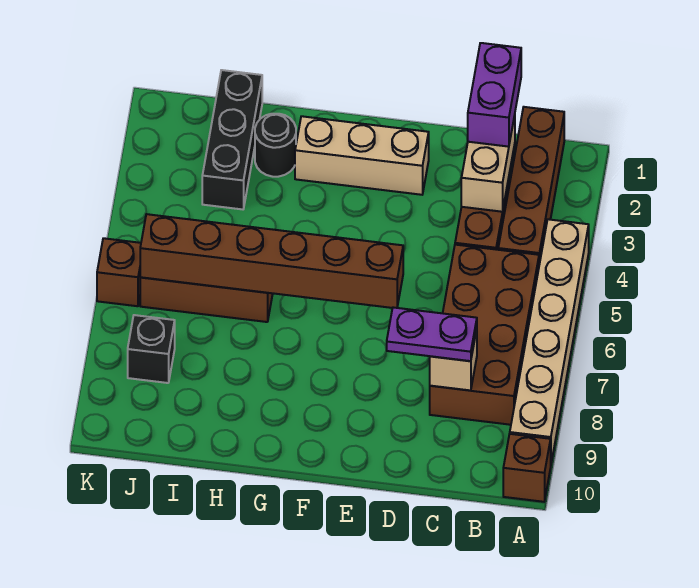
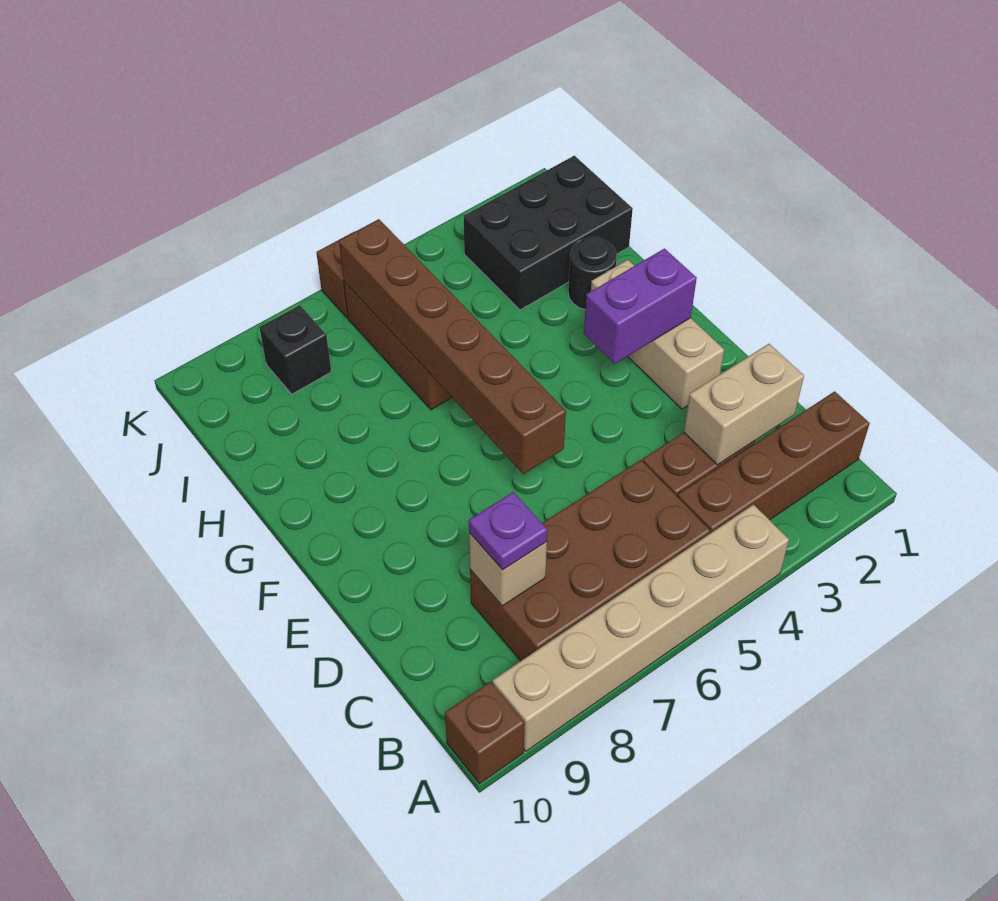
purple 1x2 brick [468,43,521,147] -> purple 1x2 brick moved to [584,249,697,364]
purple 1x2 plate [387,307,477,361] -> purple 1x1 plate [469,492,547,570]
black 1x3 brick [202,70,262,209] -> black 2x3 brick [464,156,633,310]

